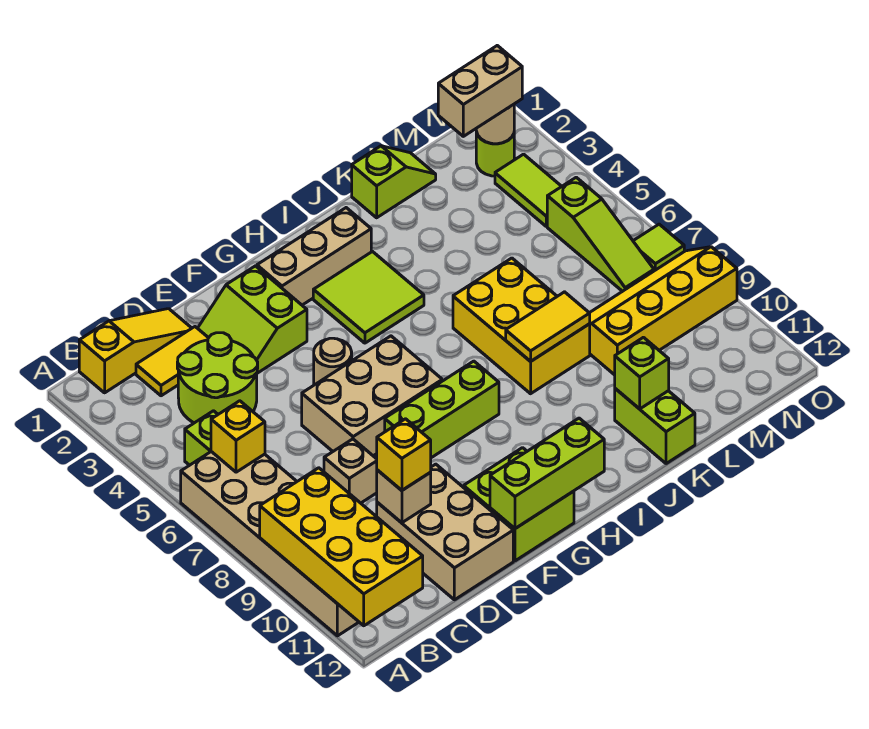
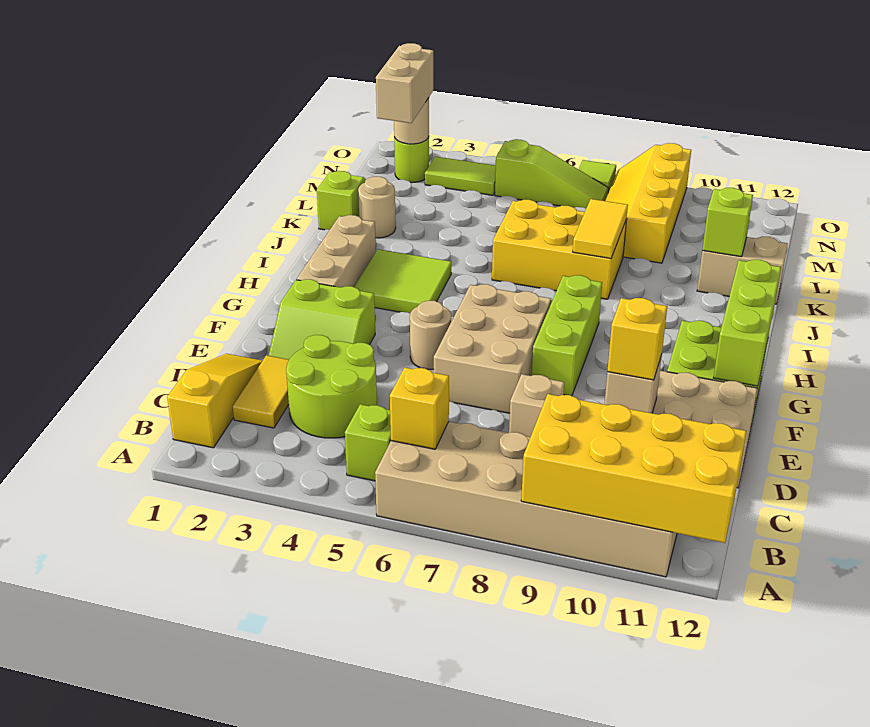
none -> tan 1x1 round brick [358,177,396,238]
lime 1x2 brick [615,389,695,464] -> tan 1x2 brick [697,236,788,304]

